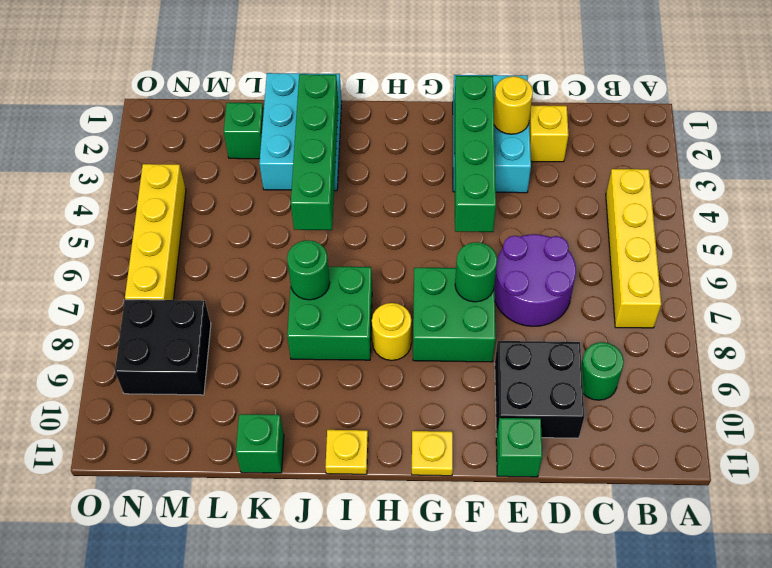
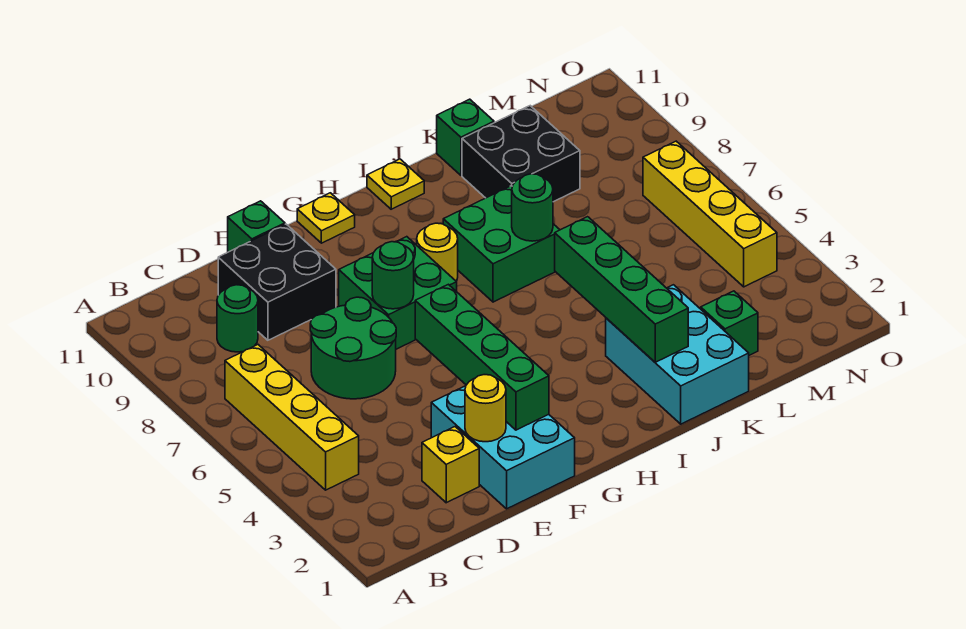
purple 2x2 round brick [494,234,576,326] -> green 2x2 round brick [310,297,396,399]
black 2x2 brick [115,300,211,395] -> black 2x2 brick moved to [462,106,580,202]

